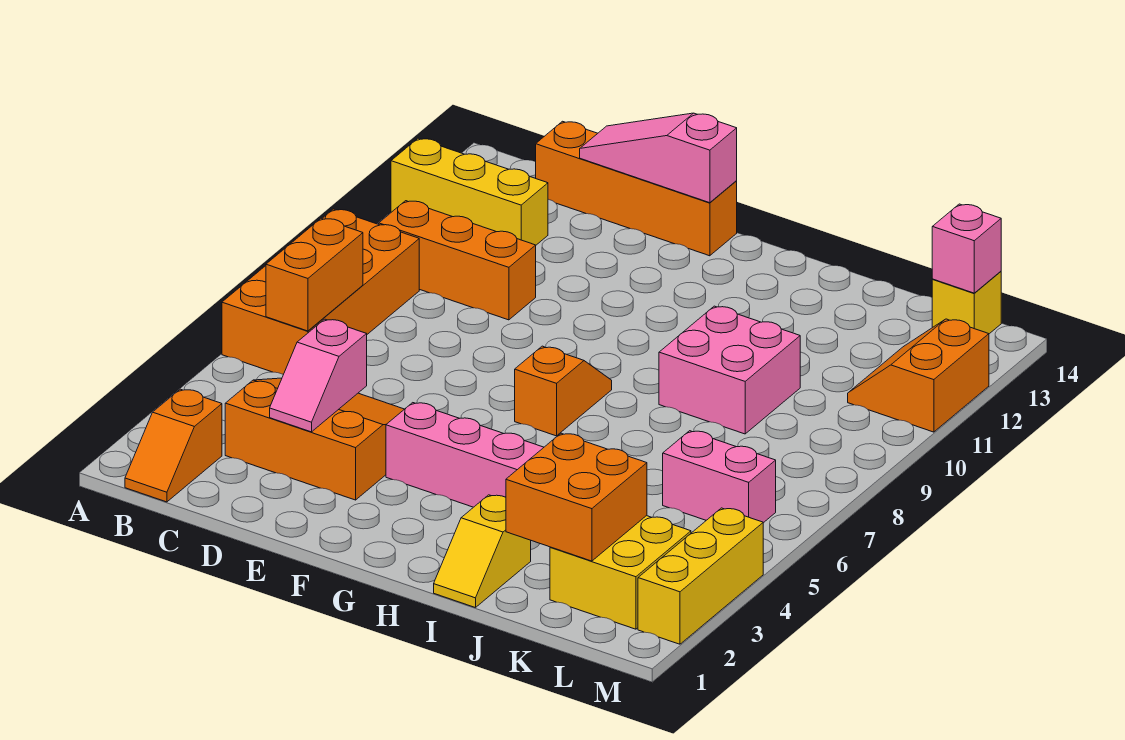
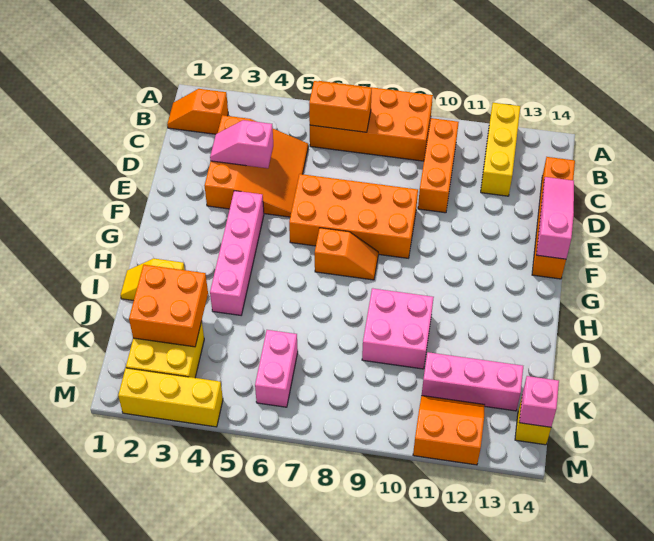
none -> orange 2x4 brick [289,174,418,258]
none -> pink 1x3 brick [422,352,523,411]

